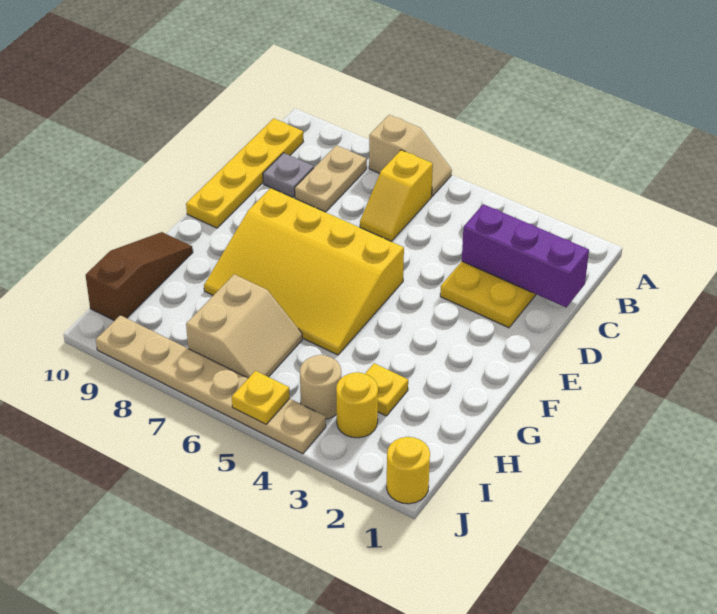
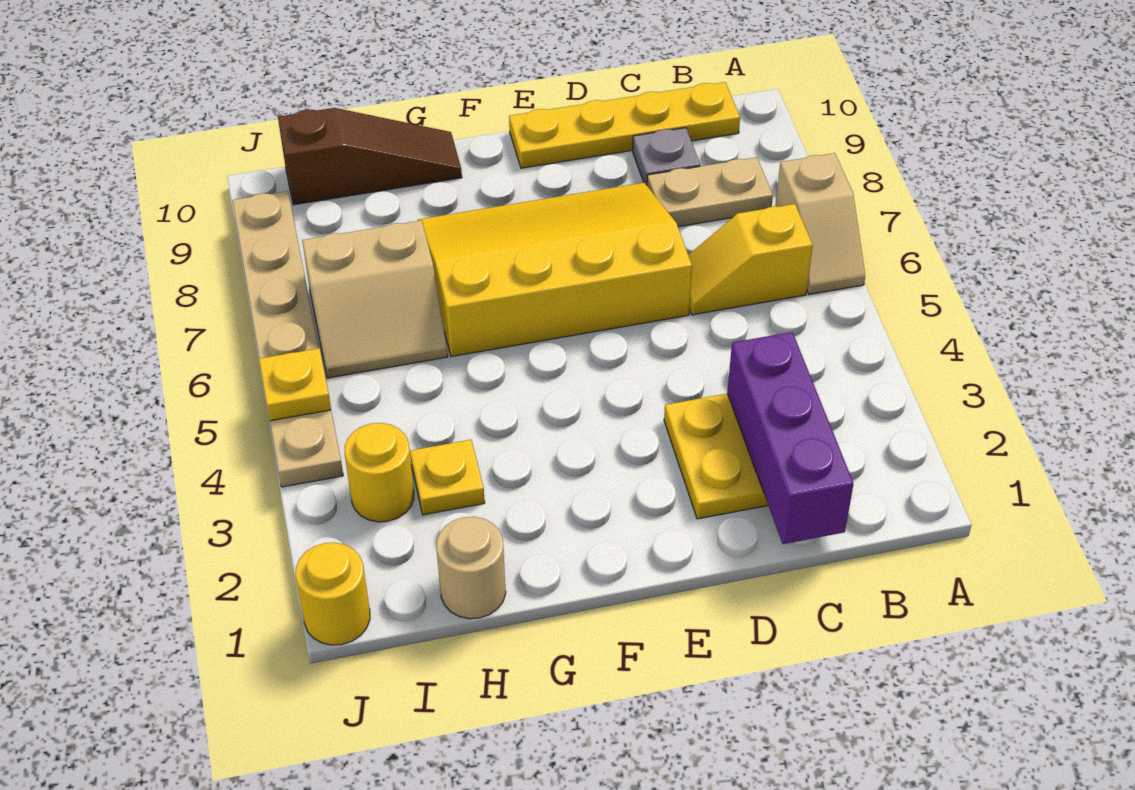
yellow 3x4 slope [204,188,404,355] -> yellow 3x4 slope turned to [418,183,692,357]
tan 1x1 round brick [300,355,341,419] -> tan 1x1 round brick moved to [436,517,506,619]

